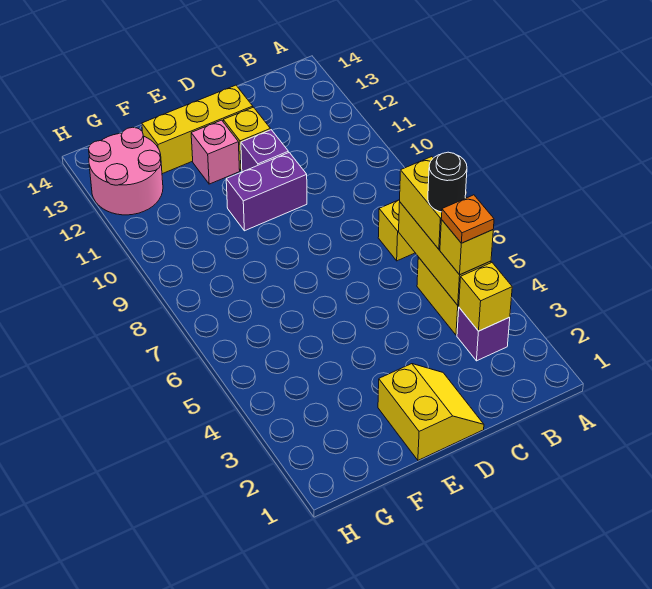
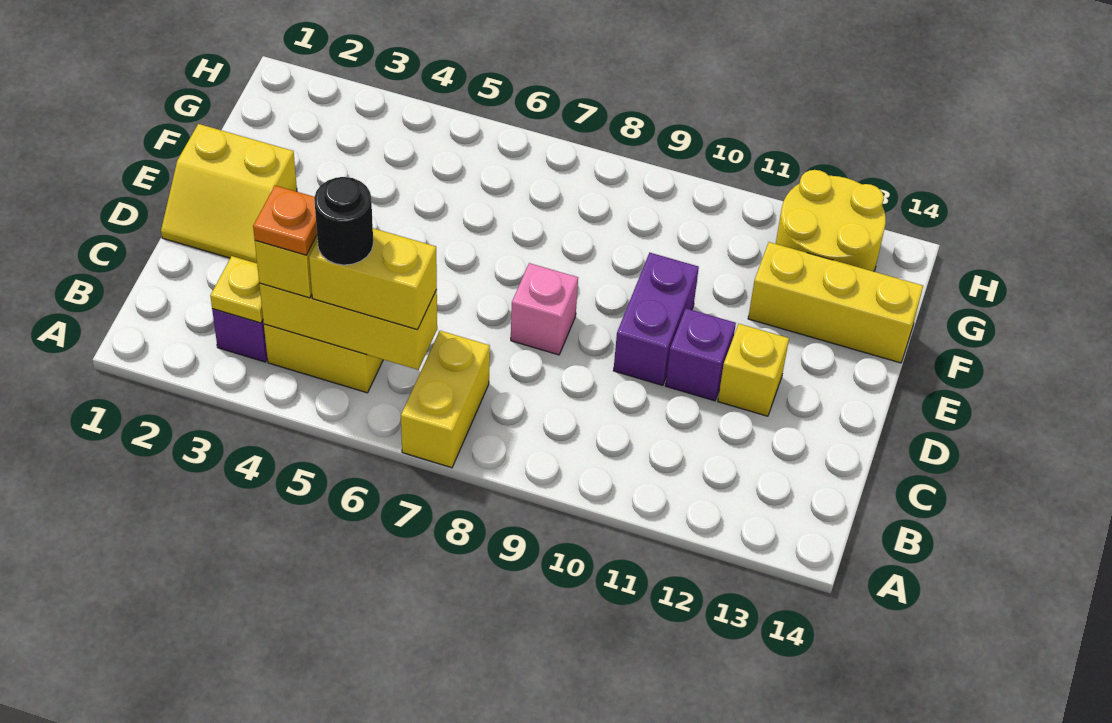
yellow 1x1 brick [459,263,512,331] -> yellow 1x1 plate [210,256,263,323]
yellow 1x3 brick [142,85,253,174] -> yellow 1x3 brick turned to [748,242,923,363]
pink 1x1 brick [191,120,240,184] -> pink 1x1 brick moved to [511,263,578,355]
pink 2x2 round brick [88,127,163,215] -> yellow 2x2 round brick [776,170,886,272]

